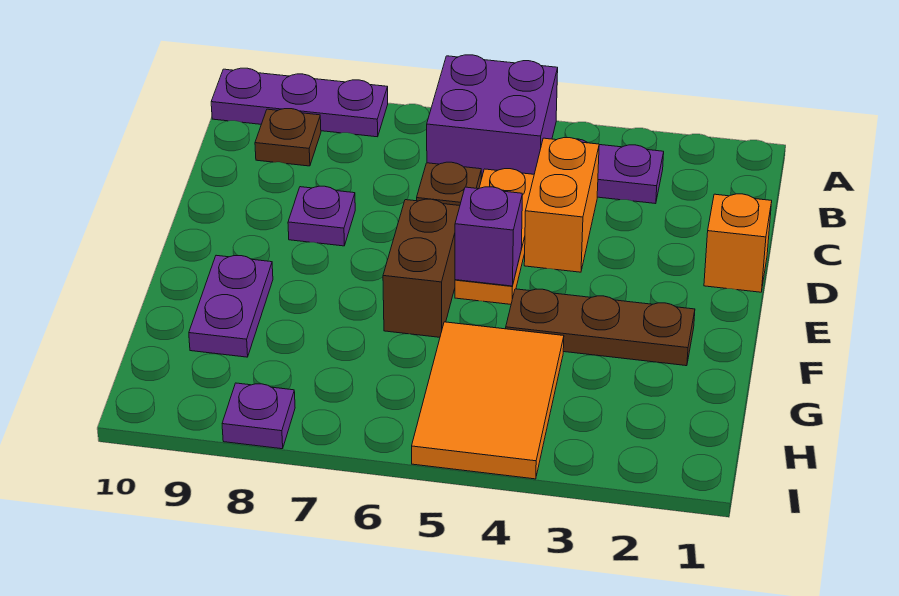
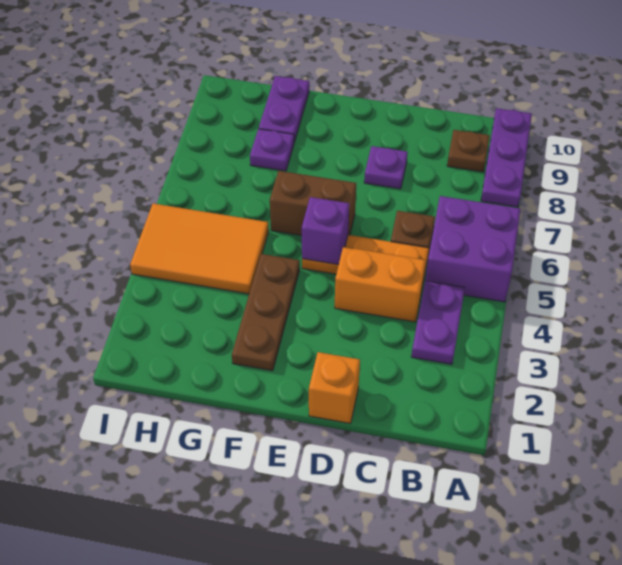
purple 1x2 plate [189,255,273,357] -> purple 1x2 plate turned to [259,76,309,142]
purple 1x1 plate [222,383,295,449] -> purple 1x1 plate moved to [250,129,294,171]

